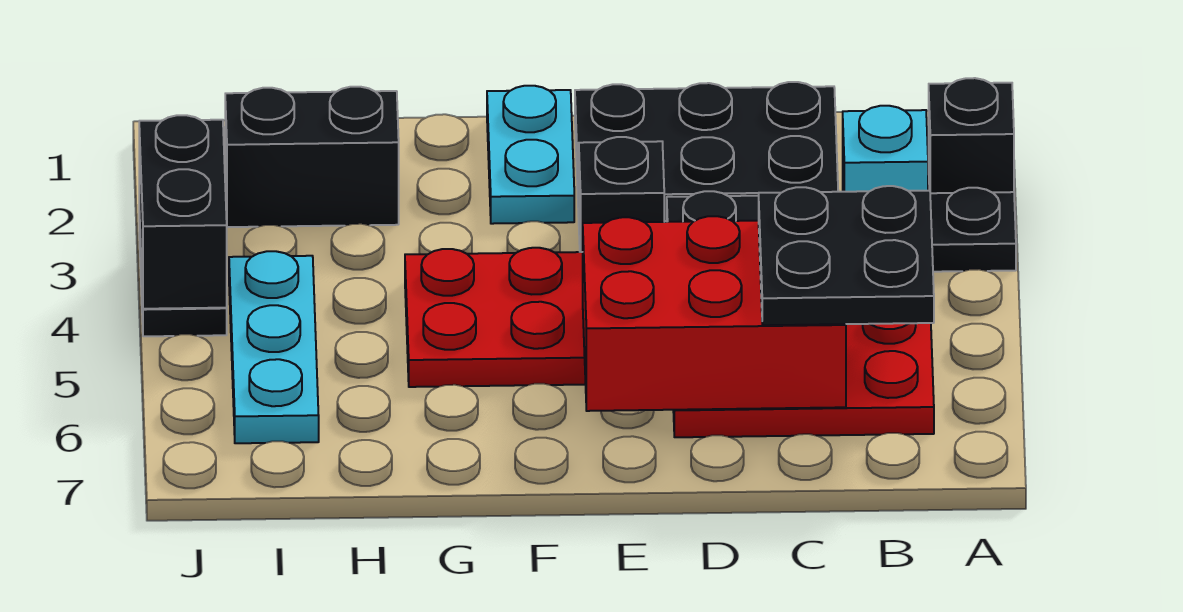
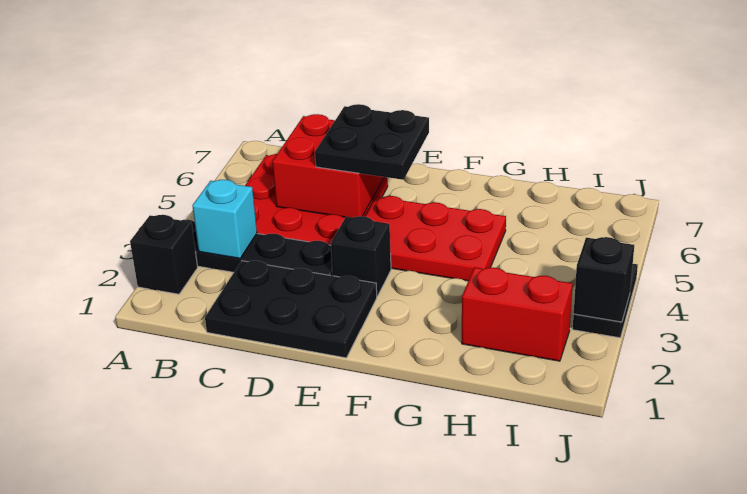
black 2x2 plate [759,186,934,325] -> black 2x2 plate moved to [315,104,429,180]
red 2x3 brick [583,216,846,411] -> red 2x2 brick [272,114,384,218]
cyan 1x2 plate [487,86,574,224] -> none
black 1x2 brick [225,87,399,227] -> red 1x2 brick [462,268,573,361]
cyan 1x3 plate [229,251,319,443] -> none
black 1x2 brick [139,115,227,309] -> black 1x1 brick [574,237,634,322]

